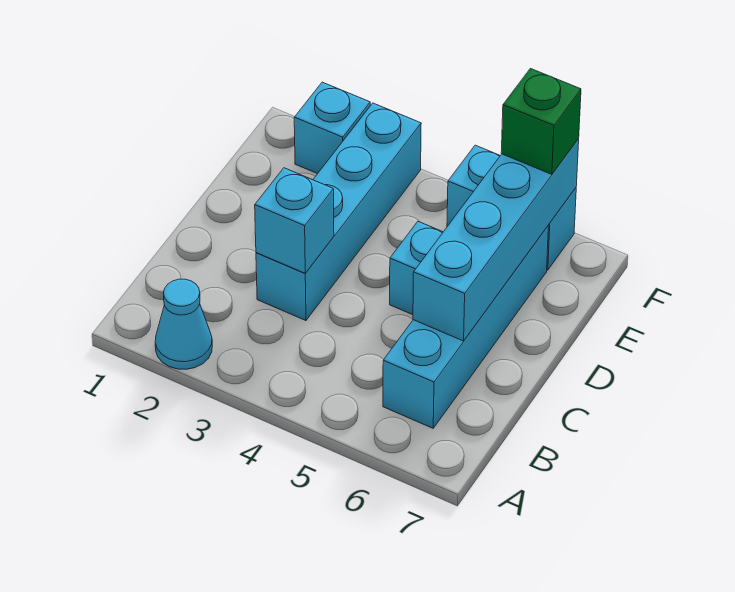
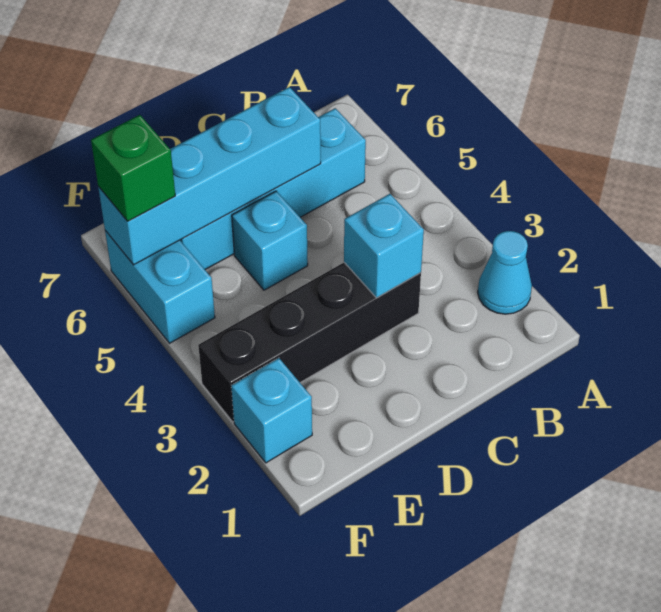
cyan 1x4 brick [256,103,421,321] -> black 1x4 brick [198,263,421,422]

